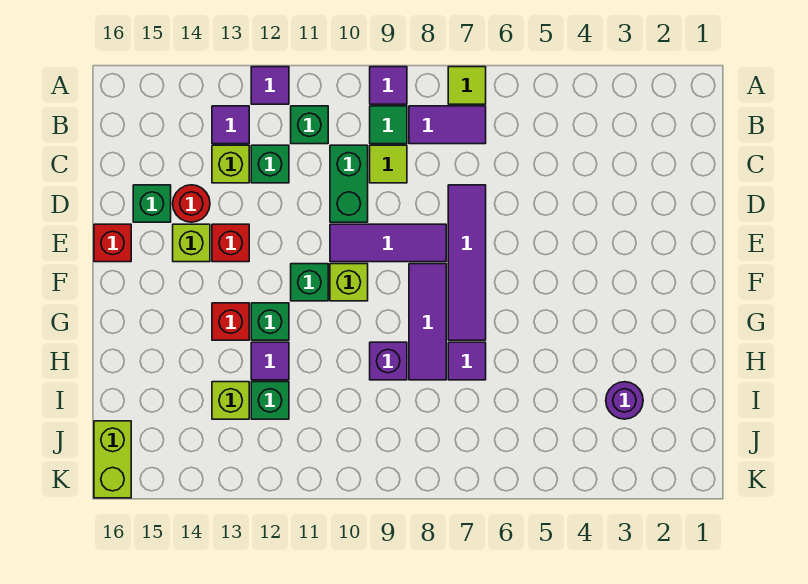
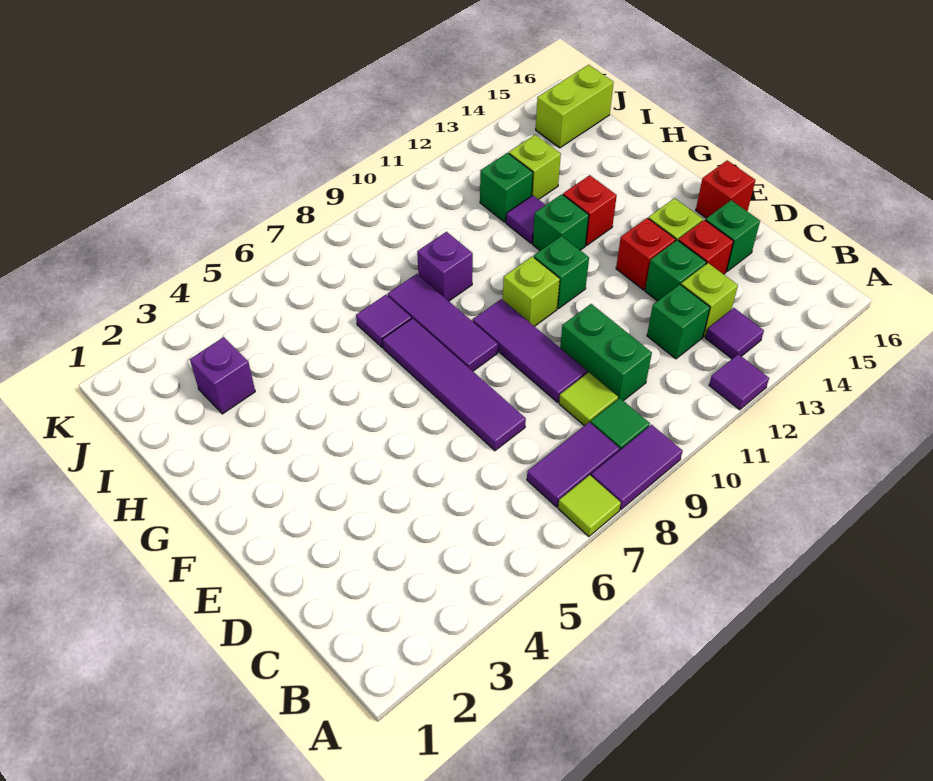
purple 1x1 tile [370,67,407,104] -> purple 1x2 tile [591,425,683,510]
green 1x1 brick [291,106,328,144] -> green 1x1 brick moved to [645,240,706,301]
red 1x1 round brick [173,185,210,222] -> red 1x1 brick [678,220,734,274]
purple 1x3 tile [330,224,446,262] -> purple 1x3 tile turned to [473,299,587,402]
purple 1x1 round brick [606,382,643,419] -> purple 1x1 brick [190,337,255,414]
lime 1x2 brick [94,421,131,498] -> lime 1x2 brick turned to [536,65,614,148]

